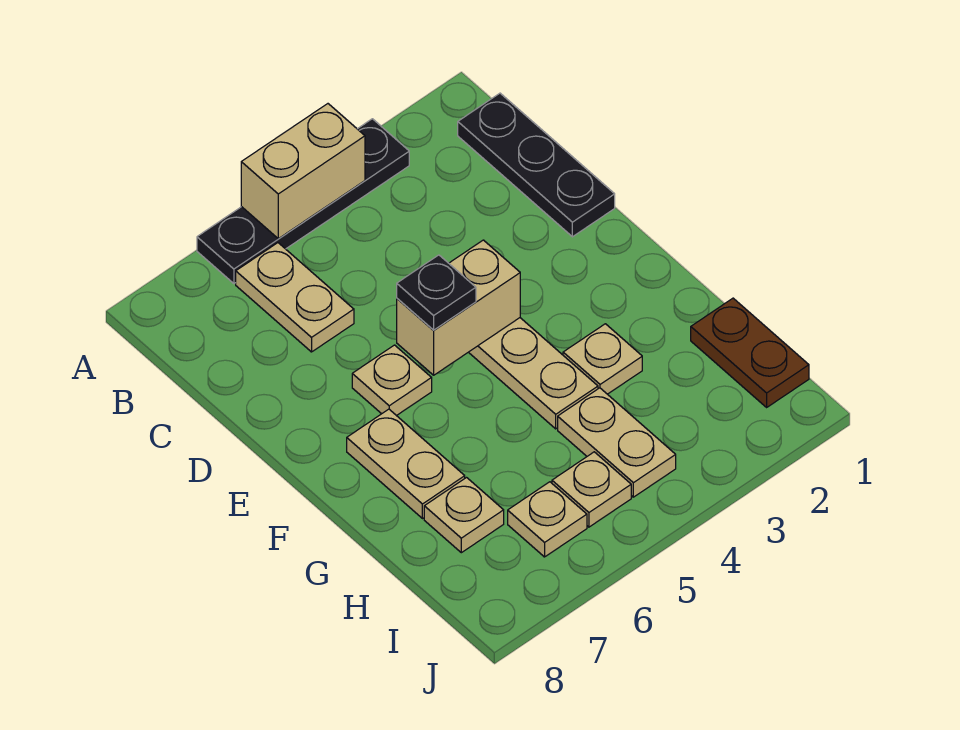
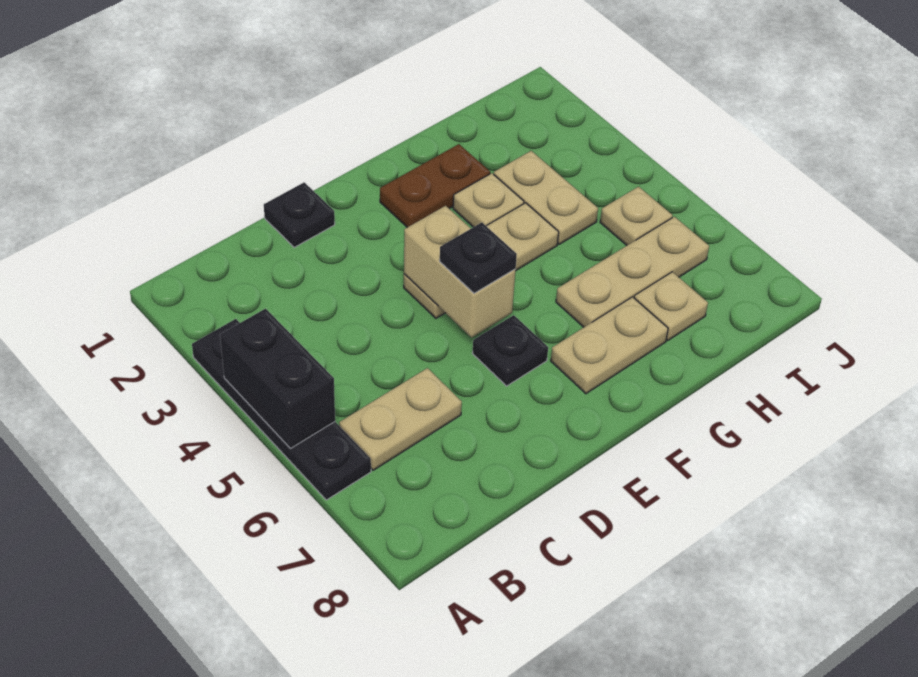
tan 1x2 brick [241,104,365,239] -> black 1x2 brick [220,309,335,448]
black 1x3 plate [458,93,615,237] -> black 1x1 plate [264,182,335,247]
tan 1x1 plate [352,345,432,416] -> black 1x1 plate [472,315,548,386]
brown 1x2 plate [691,298,809,407] -> brown 1x2 plate moved to [380,144,490,227]
tan 1x2 plate [558,388,676,497] -> tan 1x2 plate turned to [494,151,598,244]
tan 1x1 plate [508,482,587,557] -> tan 1x3 plate [556,217,709,327]

